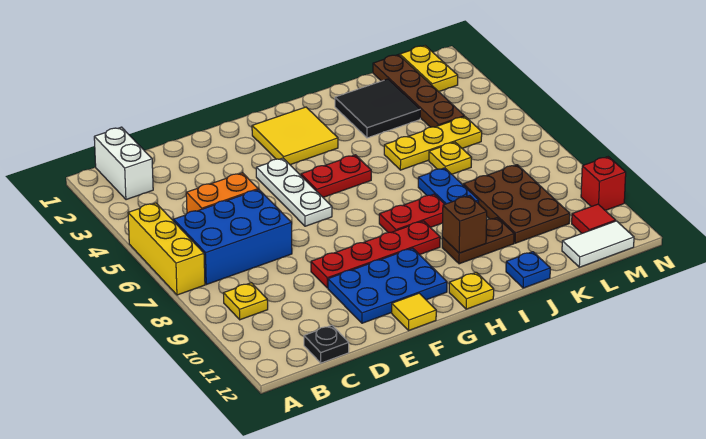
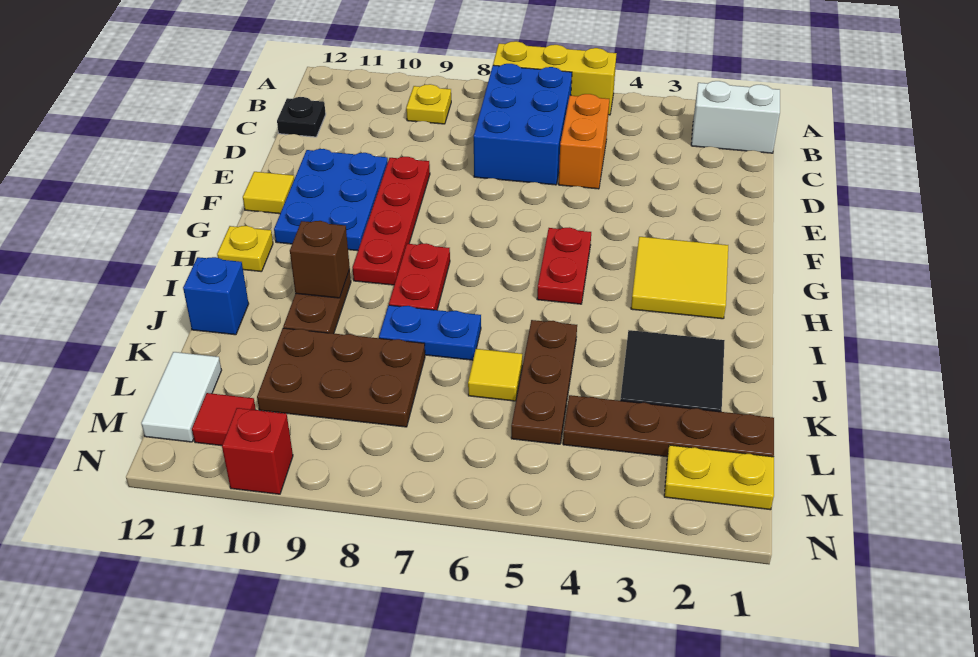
white 1x3 plate [256,158,332,226] -> none
yellow 1x3 plate [384,117,482,170] -> brown 1x3 plate [511,320,577,444]
blue 1x1 plate [506,252,550,288] -> blue 1x1 brick [183,257,249,335]
yellow 1x1 plate [429,142,471,174] -> yellow 1x1 tile [468,349,522,401]

